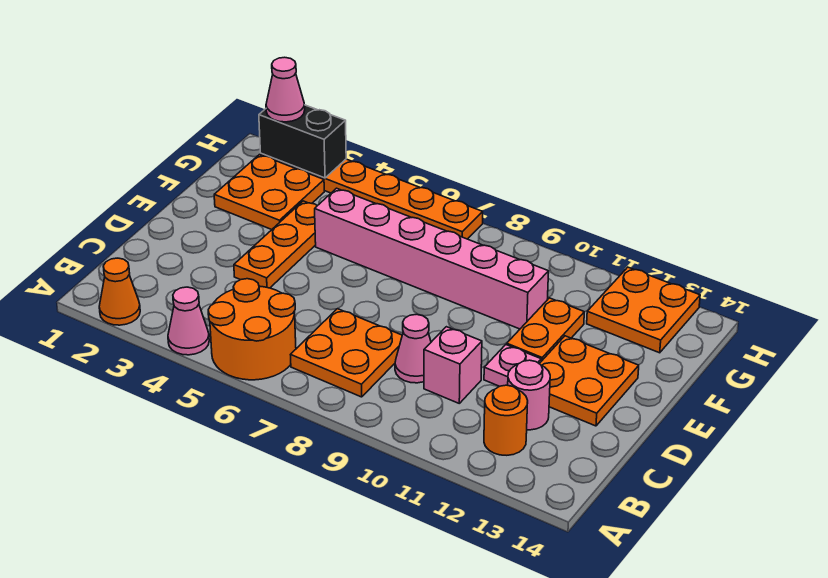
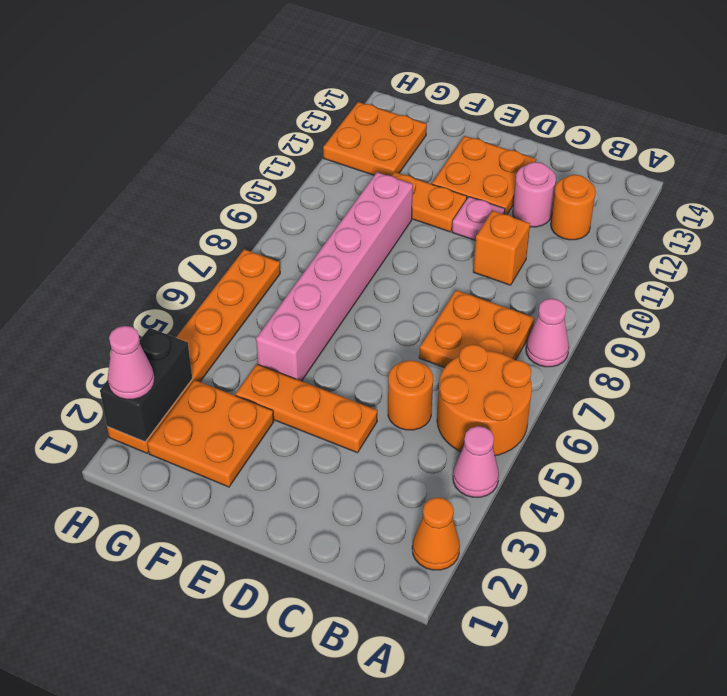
none -> orange 1x1 round brick [388,360,433,430]
pink 1x1 cone [395,314,431,383] -> pink 1x1 cone moved to [526,299,569,367]
pink 1x1 brick [424,327,482,403] -> orange 1x1 brick [473,211,530,285]

